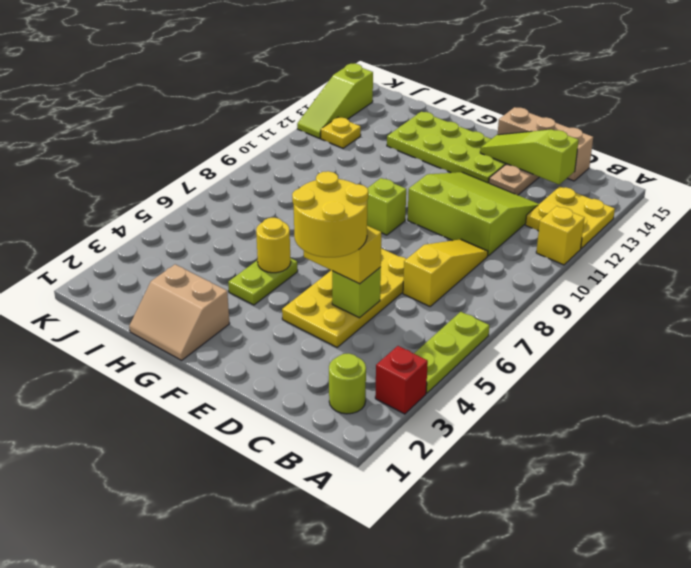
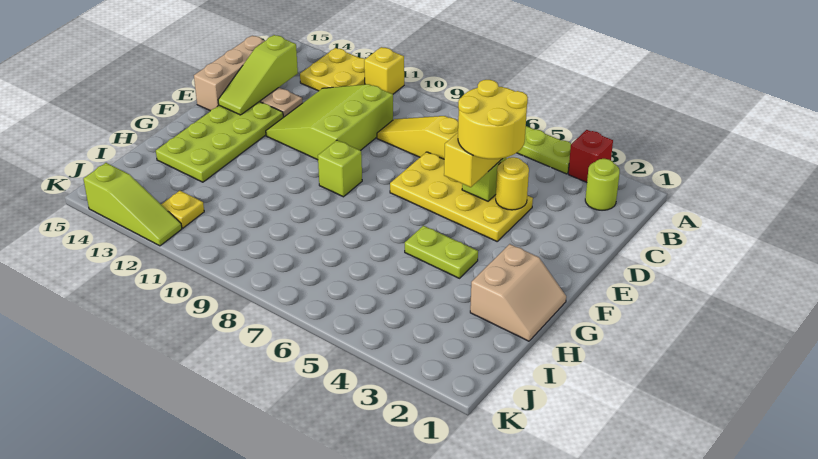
yellow 1x1 round brick [256,218,291,273] -> yellow 1x1 round brick moved to [496,157,529,210]

